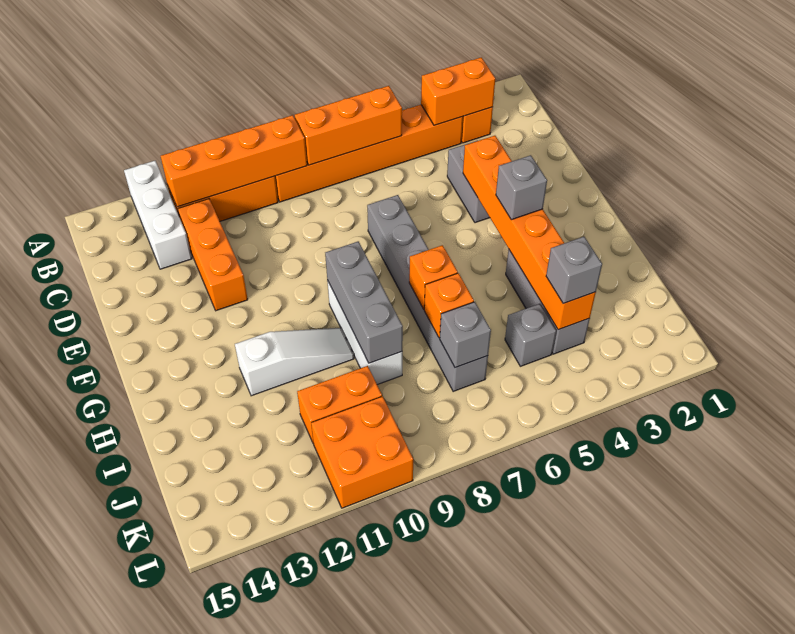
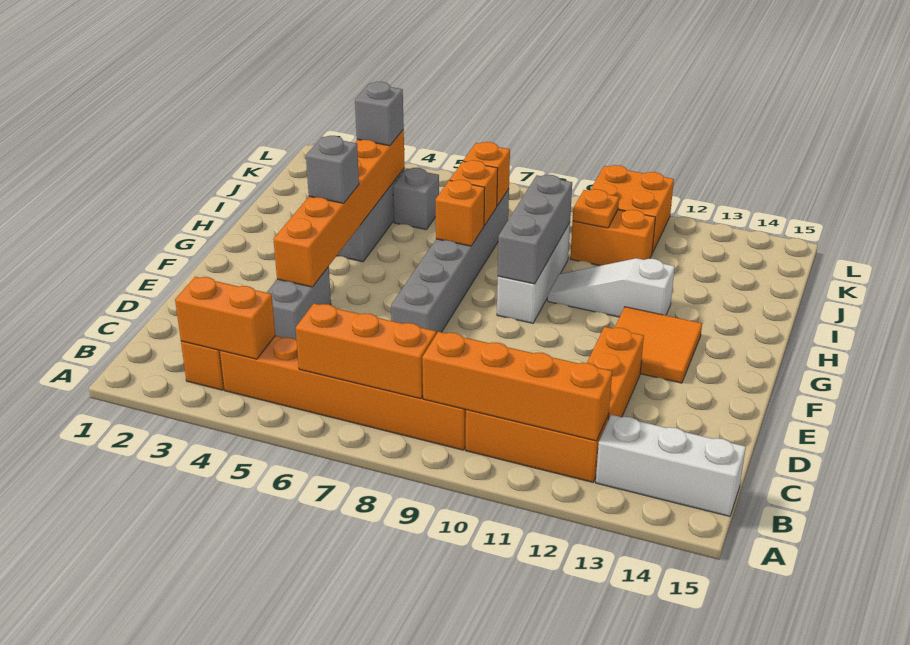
white 1x3 brick [124,161,192,269] -> white 1x3 brick turned to [596,415,746,516]
none -> orange 2x2 tile [615,307,702,383]
grey 1x1 brick [440,302,491,368] -> orange 1x1 brick [463,142,510,206]
none -> orange 1x1 plate [573,189,619,228]

